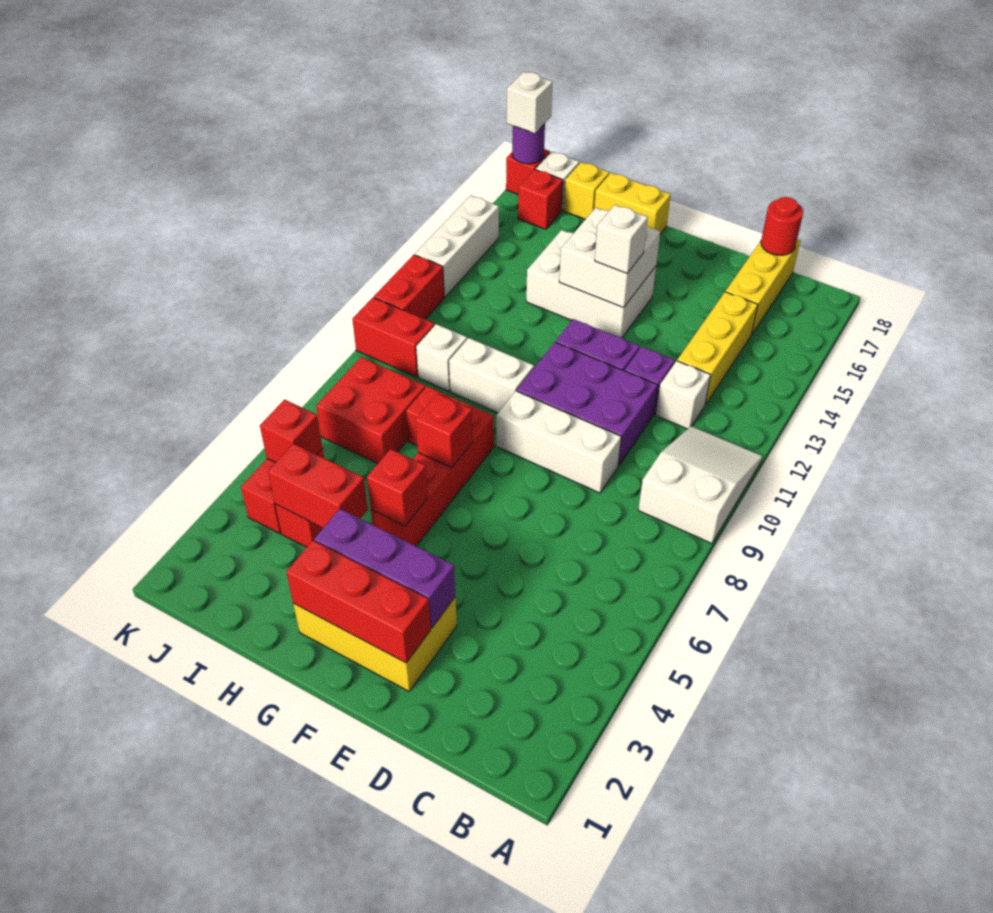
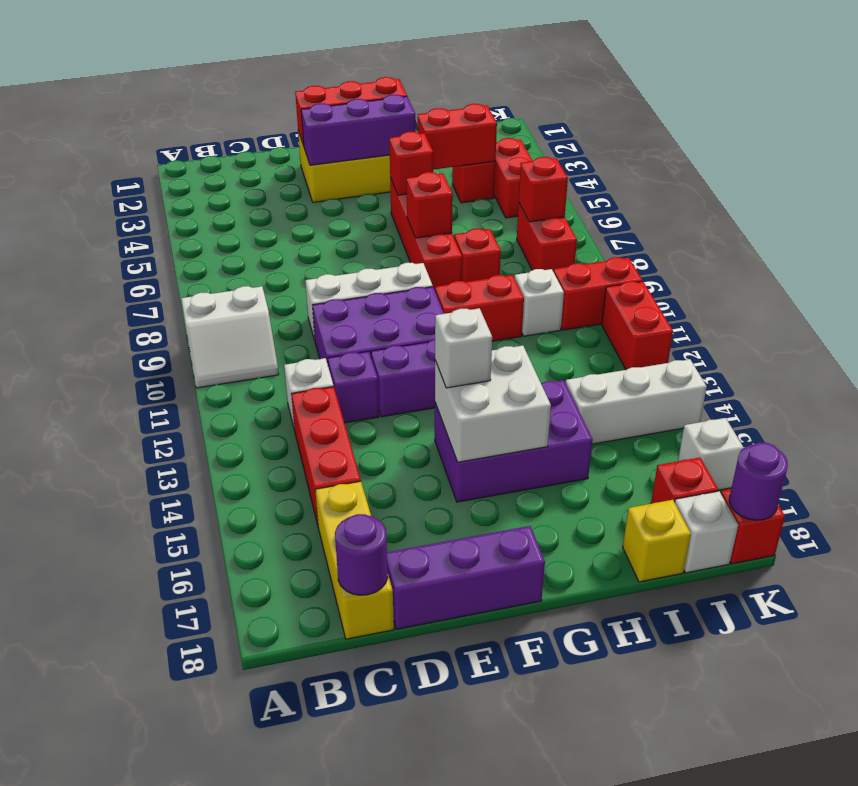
white 2x3 slope [638,426,762,544] -> white 2x2 slope [181,286,279,388]
yellow 1x3 brick [677,292,758,405] -> red 1x3 brick [291,387,361,524]
red 1x1 round brick [761,197,803,255] -> purple 1x1 round brick [335,514,388,595]
none -> purple 1x3 brick [387,526,545,629]
white 2x3 brick [526,230,656,338] -> purple 2x3 brick [435,380,593,502]
white 1x2 brick [449,338,534,413] -> red 1x2 brick [435,275,524,341]
yellow 1x2 brick [594,173,671,234] -> none
red 2x2 brick [316,357,425,464] -> red 1x2 brick [517,204,577,272]
red 1x1 brick [260,400,323,463] -> red 1x1 brick moved to [519,157,568,222]
white 1x3 brick [415,195,499,297] -> white 1x3 brick turned to [566,359,707,444]
white 1x1 brick [507,72,553,133] -> white 1x1 brick moved to [678,418,744,490]

